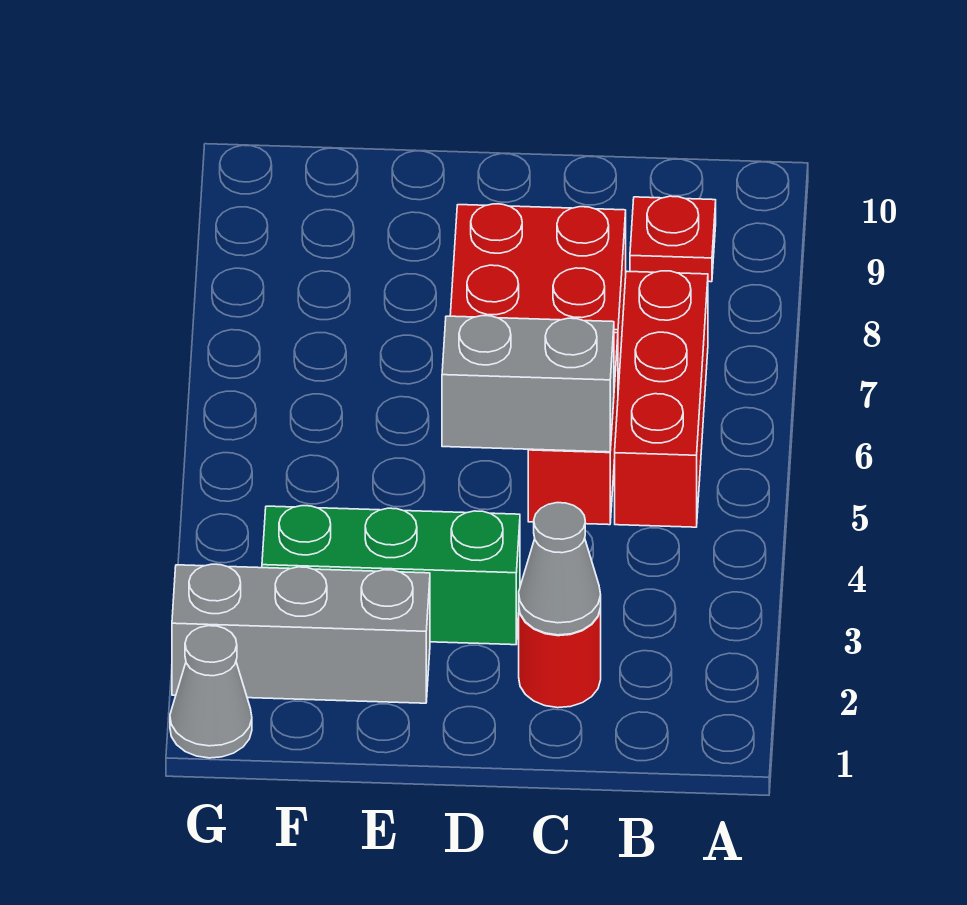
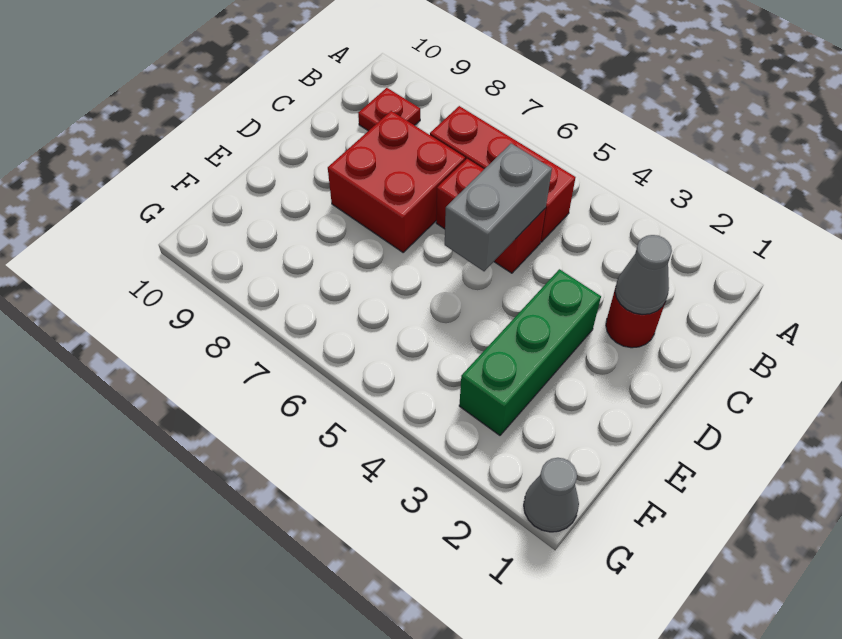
grey 1x3 brick [172,564,430,703] -> none

